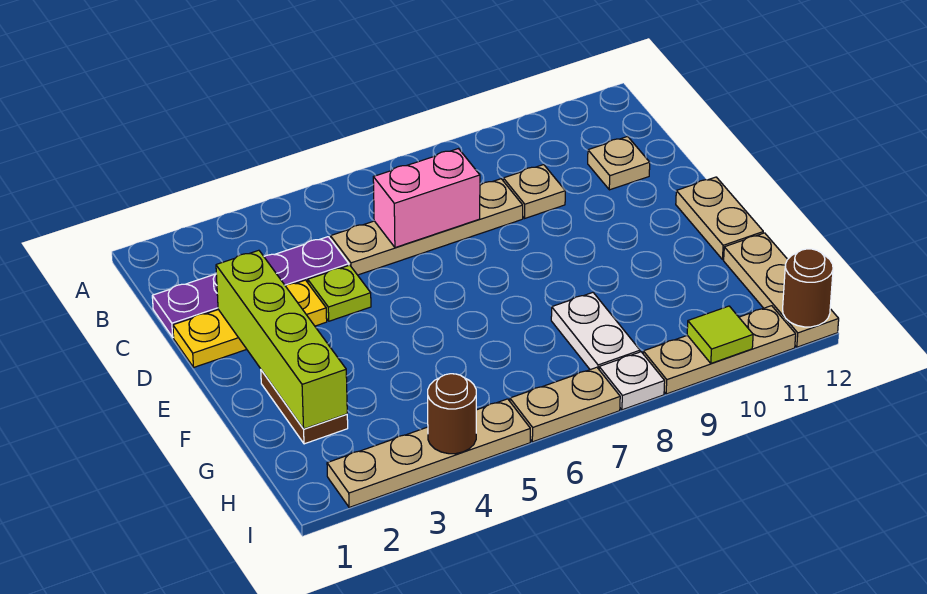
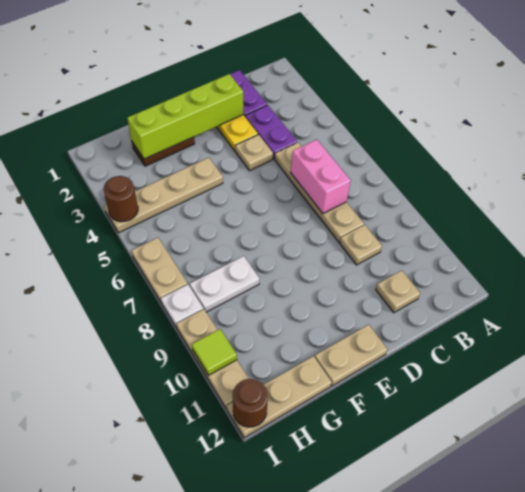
lime 1x1 plate [308,265,371,321] -> tan 1x1 plate [235,135,273,171]
tan 1x4 plate [327,399,530,507] -> tan 1x4 plate turned to [104,158,223,233]

